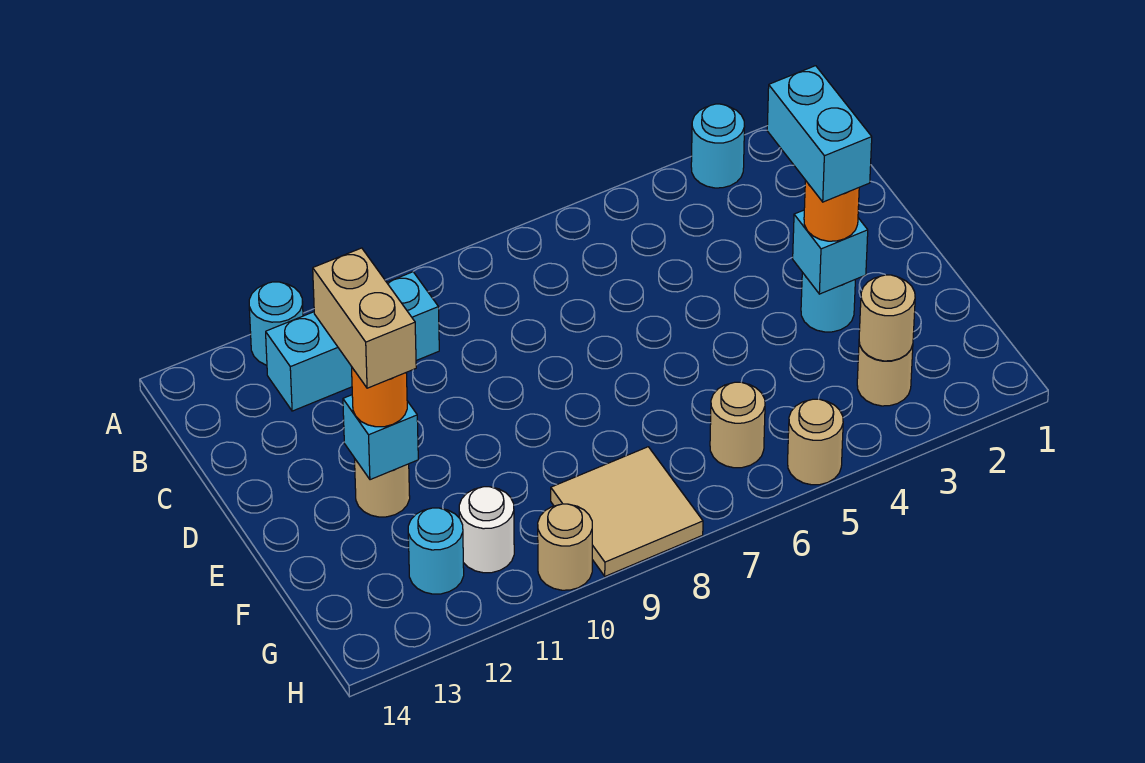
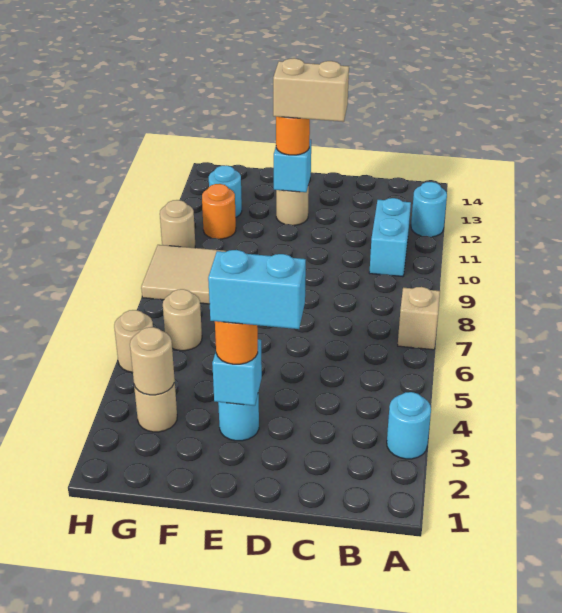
none -> tan 1x1 brick [398,287,440,350]
cyan 1x3 brick [266,272,439,411] -> cyan 1x2 brick [369,198,411,277]
white 1x1 round brick [459,487,514,573] -> orange 1x1 round brick [202,184,236,239]

